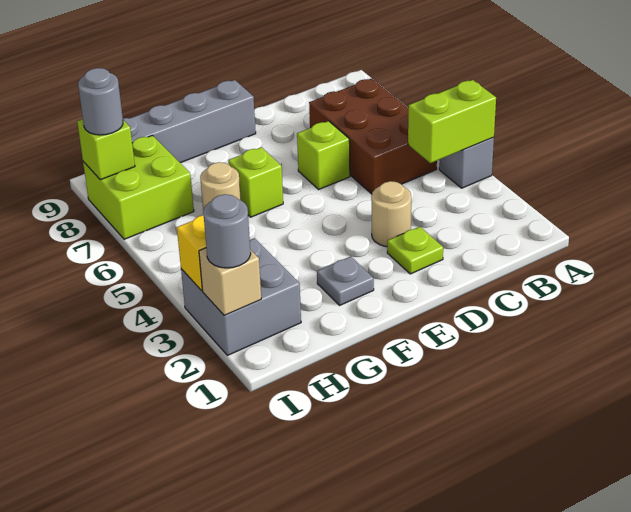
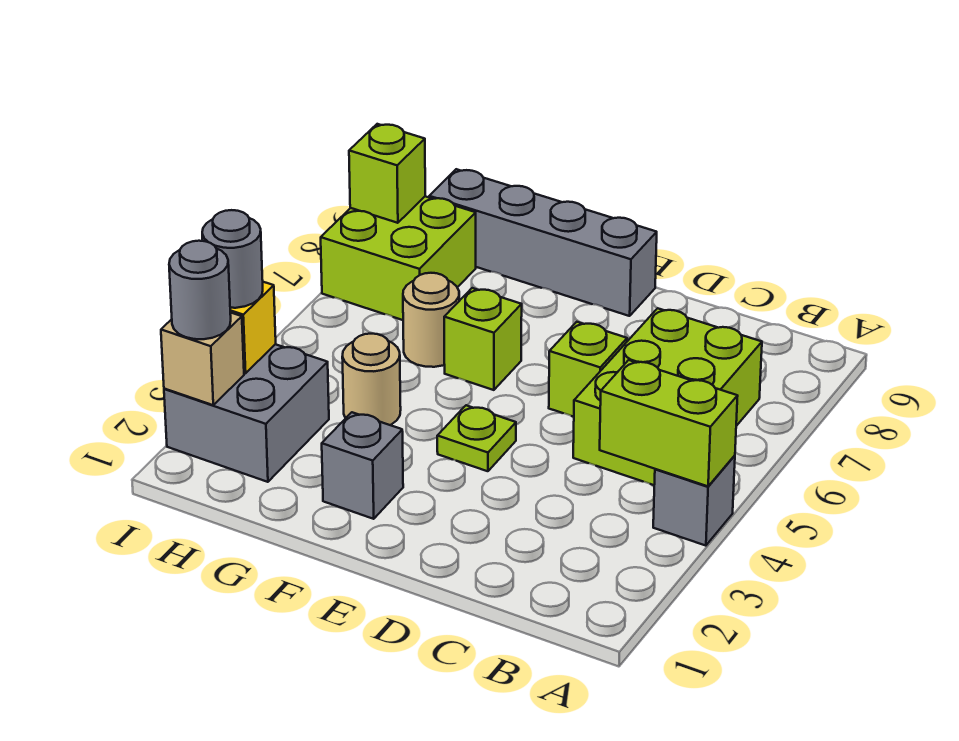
brown 2x3 brick [309,78,437,194] -> lime 2x3 brick [573,308,762,485]
lime 1x1 plate [387,227,443,274] -> lime 1x1 plate moved to [437,405,516,471]
tan 1x1 round brick [371,181,411,247] -> tan 1x1 round brick moved to [342,334,401,425]
grey 1x1 plate [317,256,374,305] -> grey 1x1 brick [322,412,403,519]
grey 1x1 round brick [78,68,123,135] -> grey 1x1 round brick moved to [202,210,263,308]

